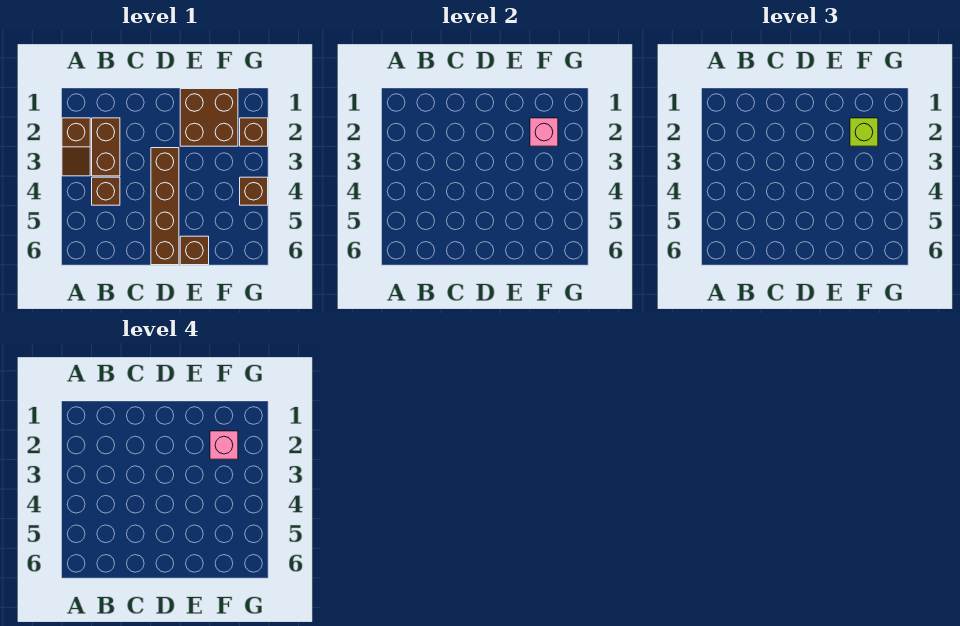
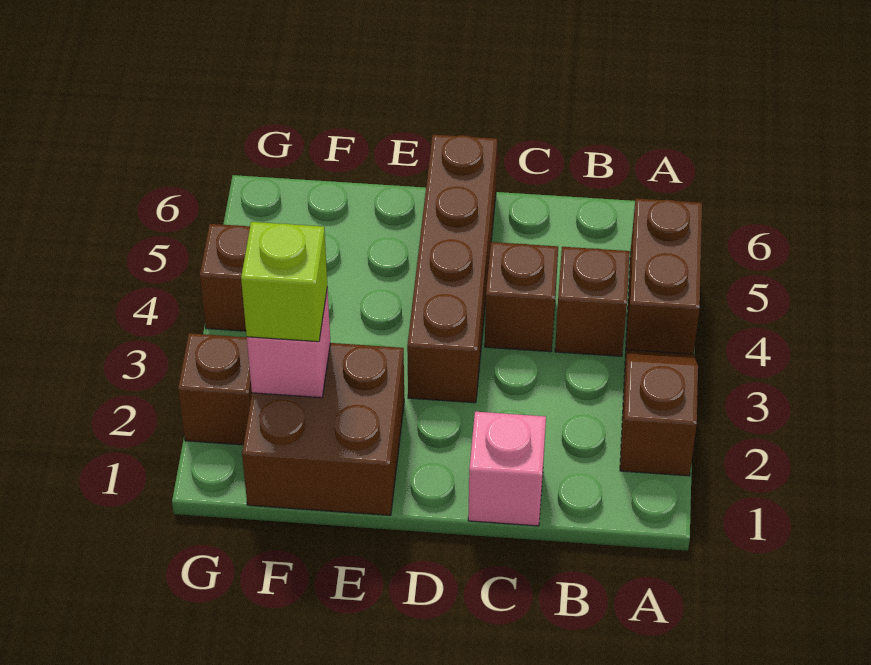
brown 1x2 brick [92,118,120,176] -> brown 1x2 brick moved to [626,198,702,354]
brown 1x1 brick [180,236,209,265] -> brown 1x1 brick moved to [485,242,558,352]
pink 1x1 brick [210,431,238,459] -> pink 1x1 brick moved to [468,412,546,526]

